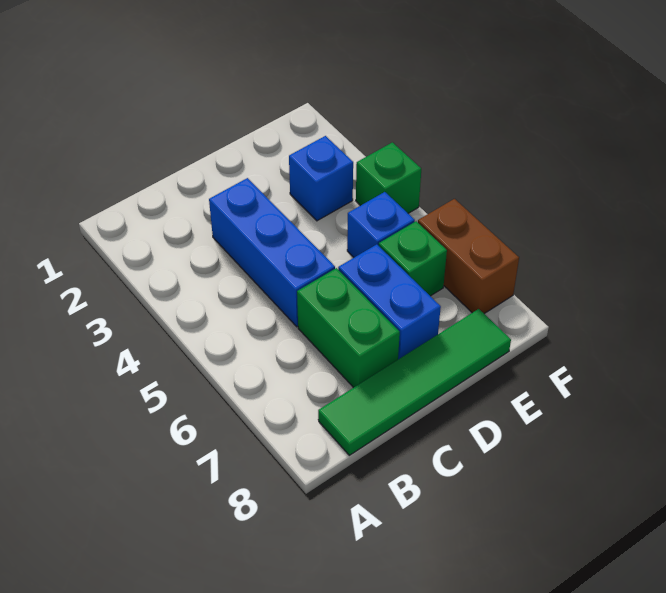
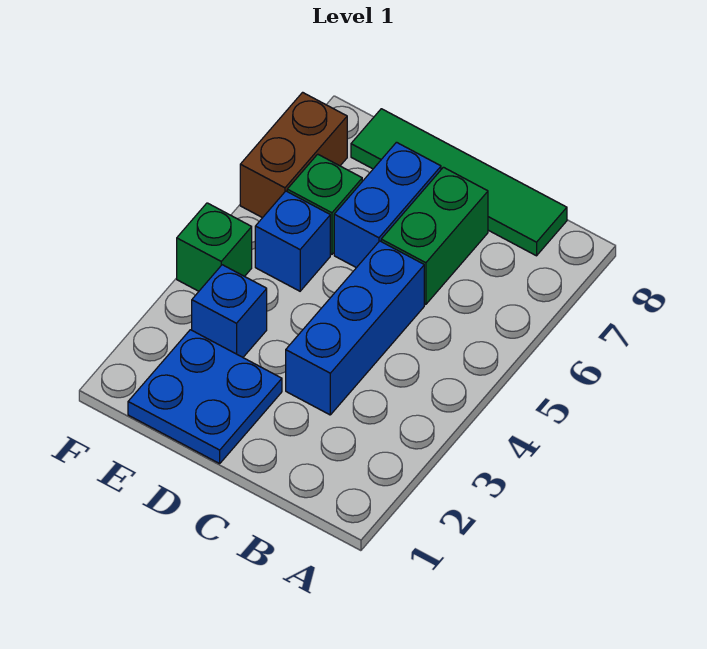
none -> blue 2x2 plate [128,330,282,464]

